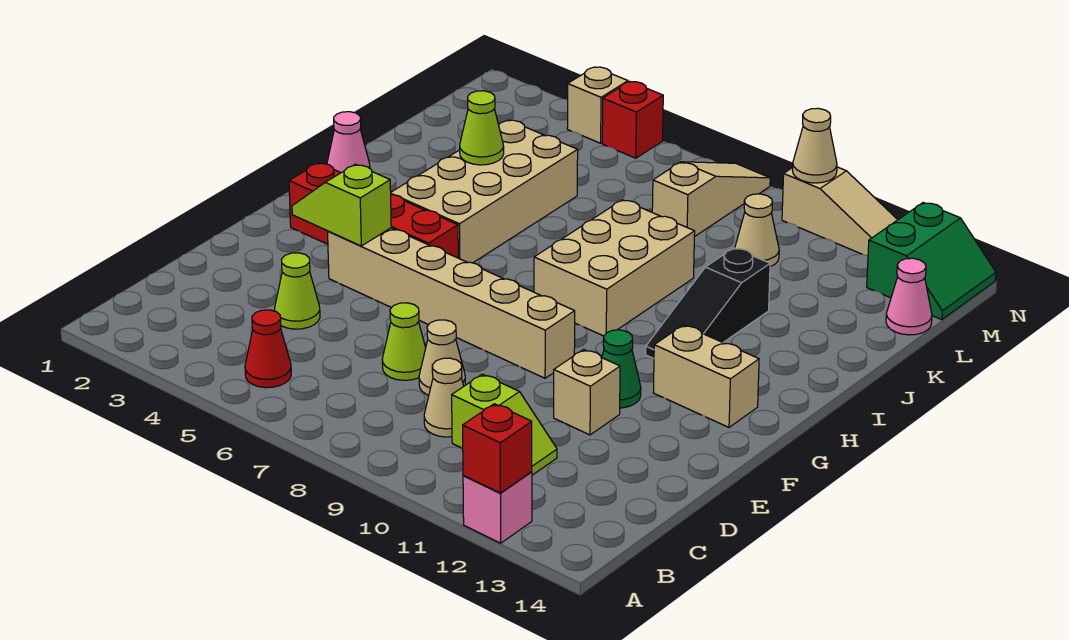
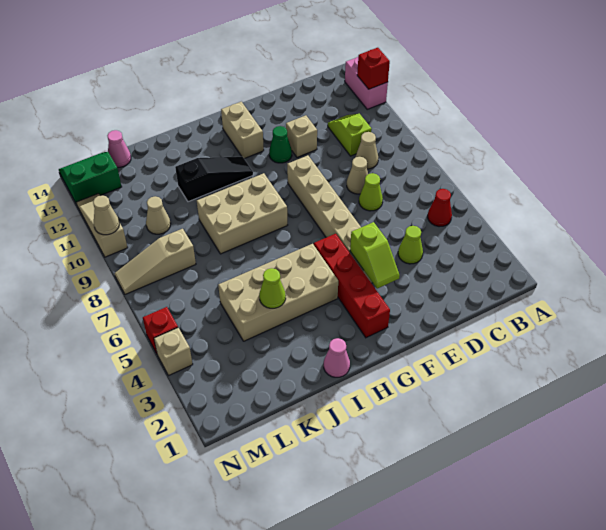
pink 1x1 brick [463,472,532,543] -> pink 1x2 brick [345,57,388,109]

